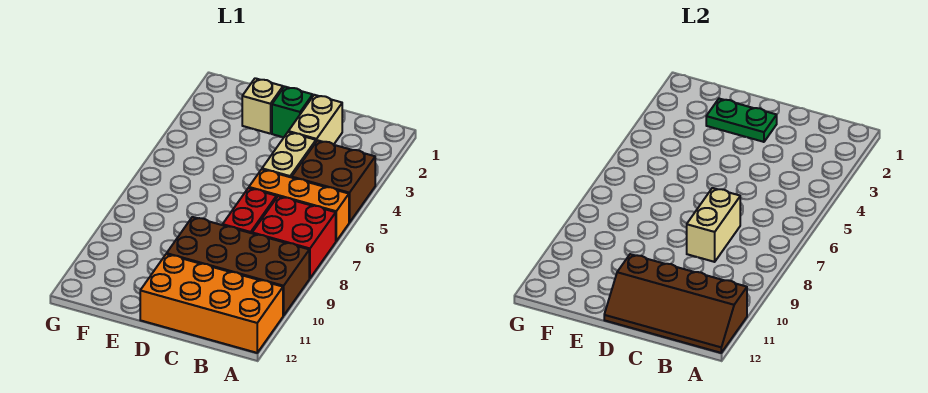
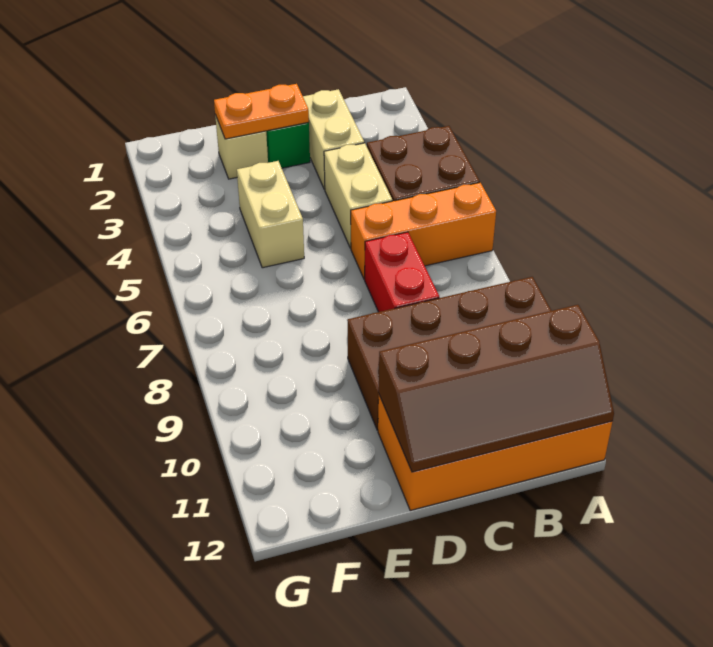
red 2x2 brick [252,196,336,278] -> none
tan 1x2 brick [687,188,740,262] -> tan 1x2 brick moved to [237,161,304,268]
green 1x2 plate [706,99,777,142] -> orange 1x2 plate [214,84,309,139]

